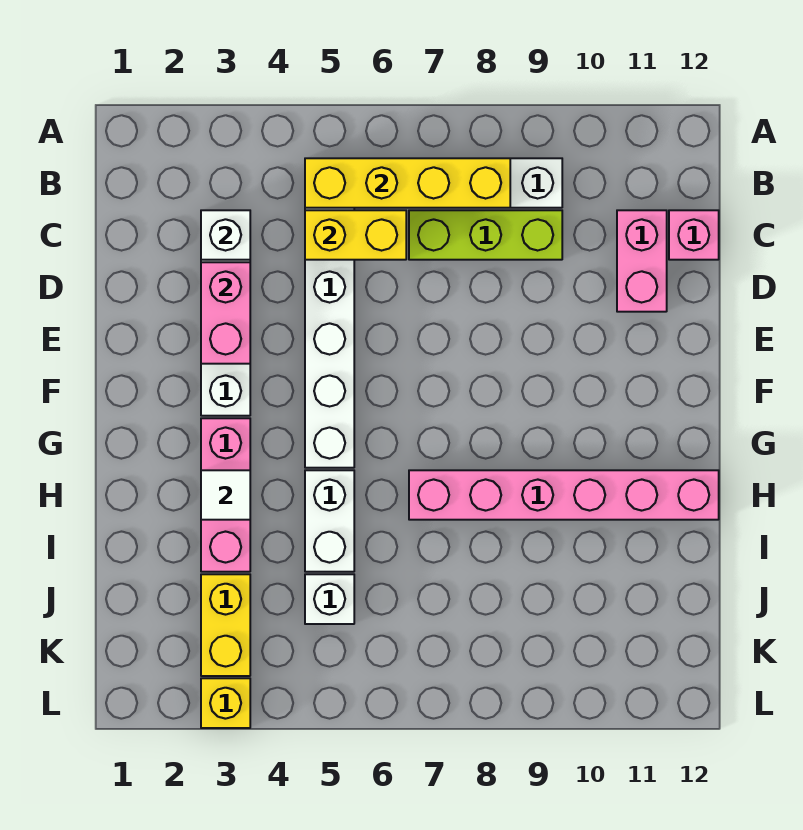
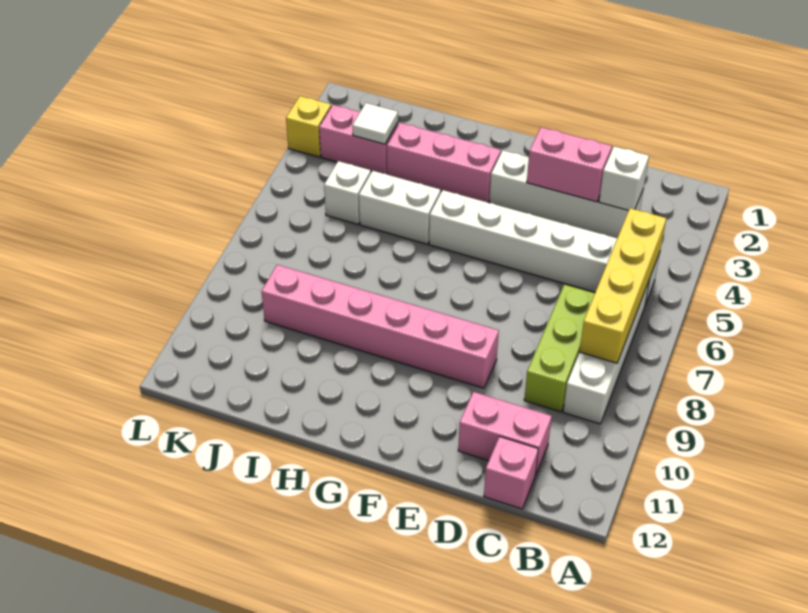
yellow 1x2 brick [305,210,406,260] -> none
white 1x1 tile [201,470,250,520] -> white 1x1 tile moved to [352,103,398,144]
pink 1x6 brick [409,470,719,520] -> pink 1x6 brick turned to [261,265,499,388]
yellow 1x2 brick [201,574,250,676] -> pink 1x2 brick [319,105,398,174]

